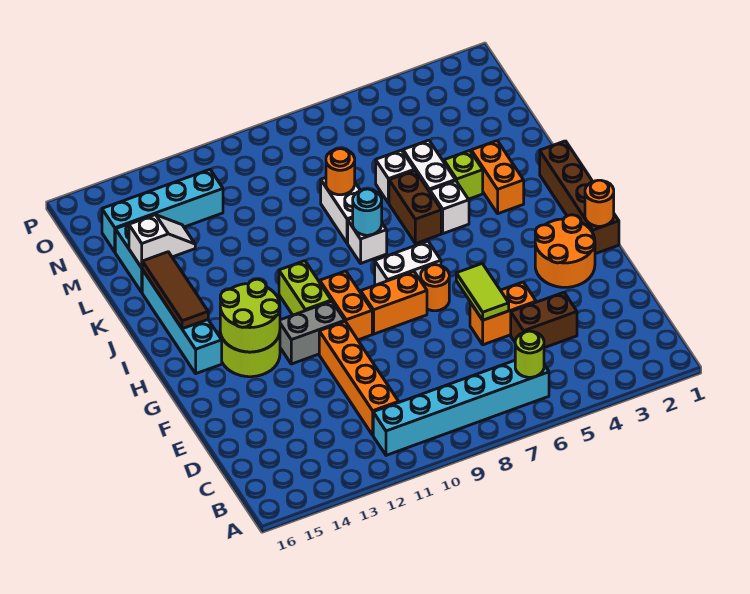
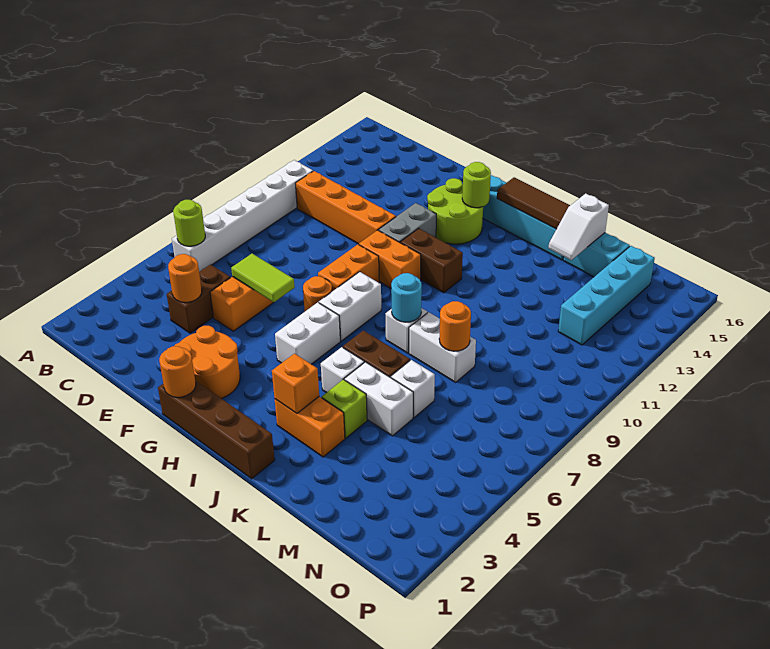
cyan 1x6 brick [373,361,549,455] -> white 1x6 brick [172,160,313,272]
none -> orange 1x1 round brick [168,254,202,302]
lime 2x2 round brick [220,279,280,352] -> lime 1x1 round brick [462,162,491,208]
none -> white 1x2 brick [275,302,340,364]
lime 1x2 brick [279,261,331,315] -> brown 1x2 brick [400,228,463,293]
none -> orange 1x1 brick [272,354,319,413]

